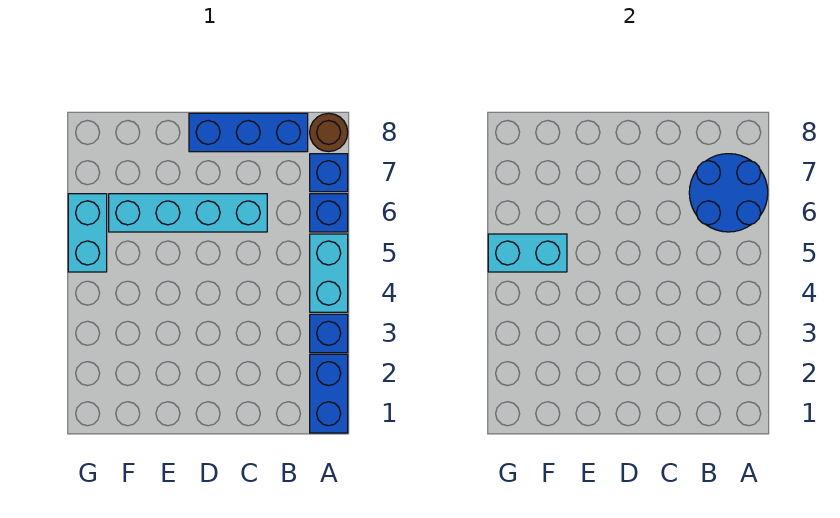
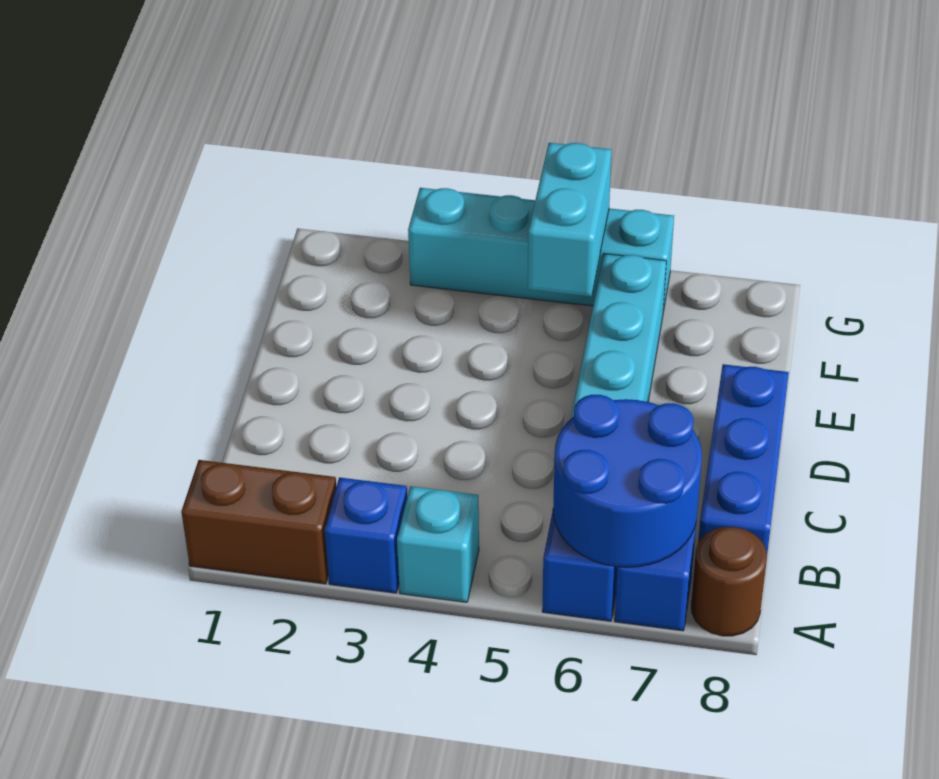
blue 1x2 brick [310,354,348,433] -> brown 1x2 brick [181,460,336,584]
cyan 1x2 brick [310,234,348,312] -> cyan 1x1 brick [397,486,479,602]
cyan 1x2 brick [68,194,107,272] -> cyan 1x4 brick [408,188,674,312]

